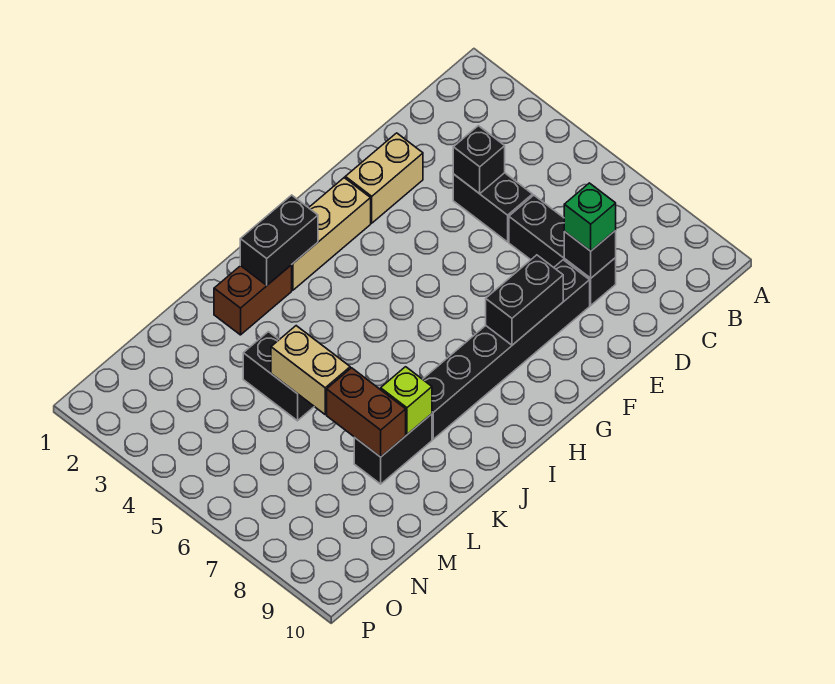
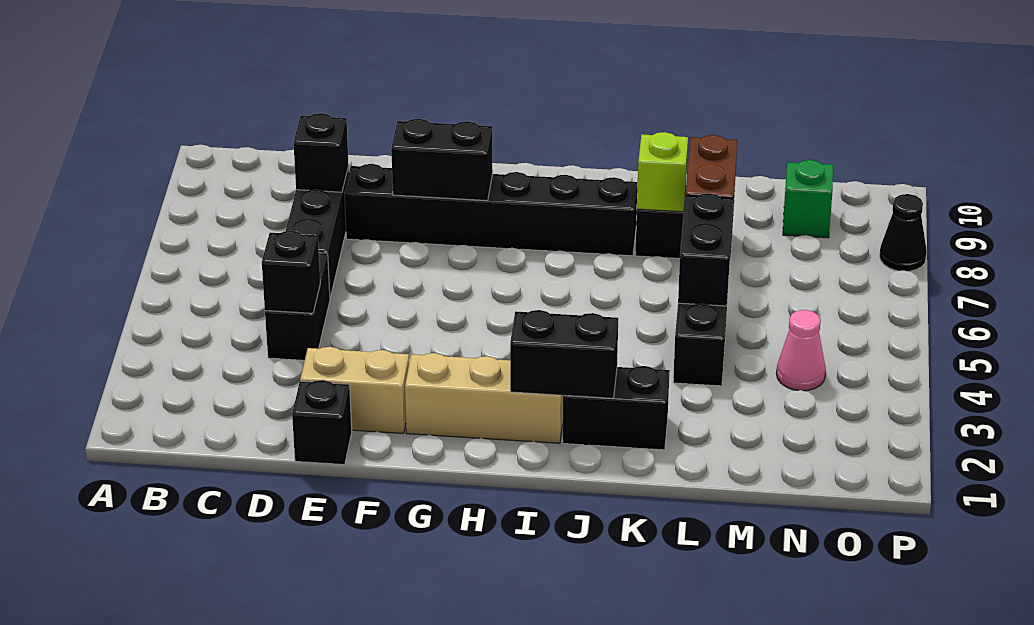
green 1x1 brick [564,183,616,251] -> green 1x1 brick moved to [783,160,833,238]
none -> black 1x1 brick [292,380,352,465]
brown 1x2 brick [214,265,292,335] -> black 1x2 brick [563,366,670,450]
tan 1x2 brick [271,326,350,414] -> black 1x2 brick [678,193,733,306]
none -> pink 1x1 cone [776,310,826,391]
none -> black 1x1 cone [880,194,927,271]

